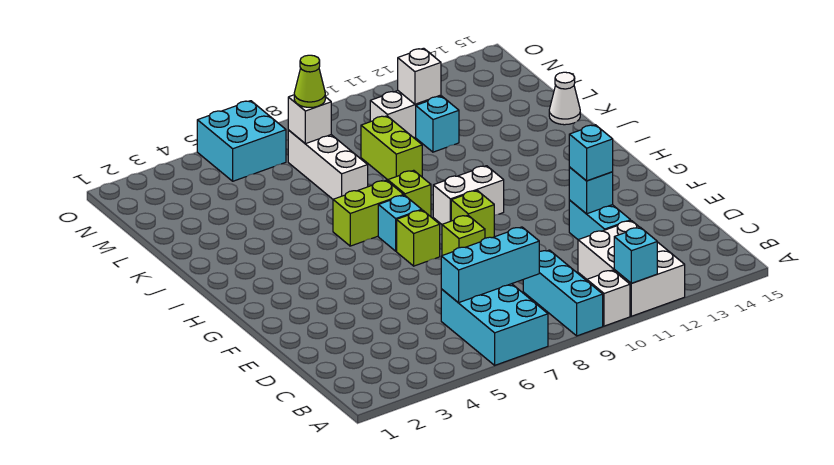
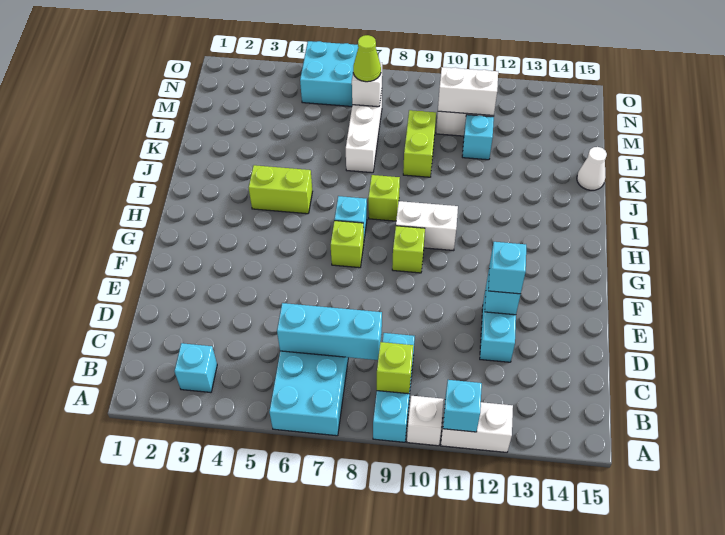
white 2x3 brick [578,221,685,316] -> white 1x2 brick [441,402,513,452]
none -> cyan 1x1 brick [175,343,217,392]
lime 1x1 brick [442,215,485,256] -> lime 1x1 brick moved to [377,342,413,394]
lime 1x2 brick [333,180,403,246] -> lime 1x2 brick moved to [249,165,312,214]
white 1x1 brick [398,48,441,104] -> white 1x2 brick [438,67,498,116]

